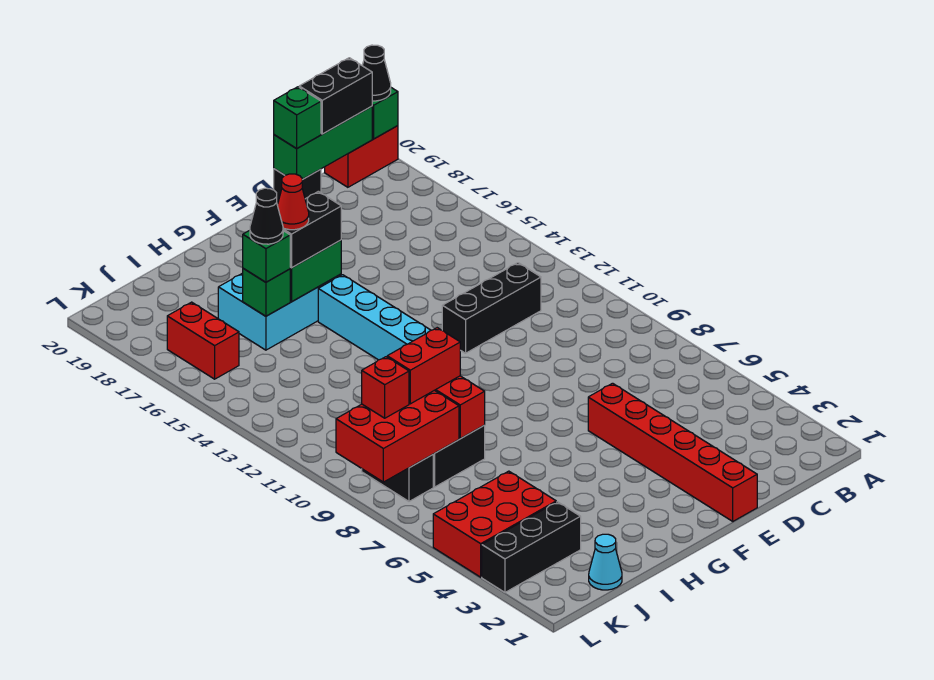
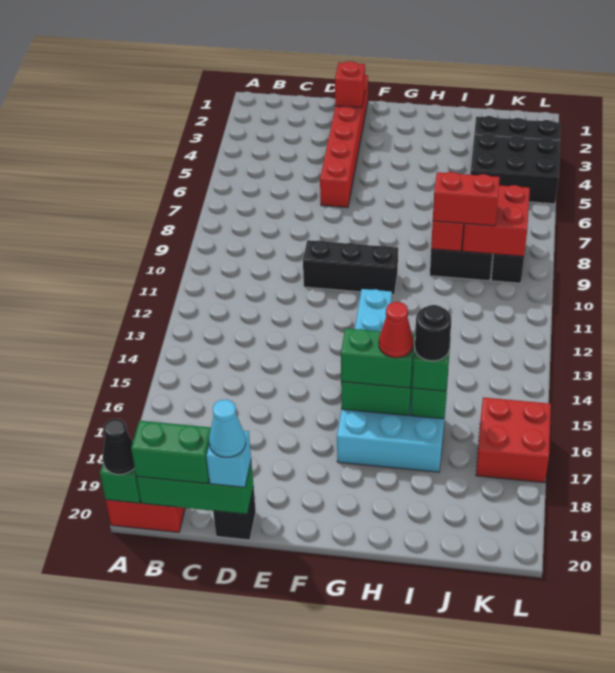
black 1x2 brick [299,58,372,134] -> green 1x2 brick [131,421,211,484]
black 1x3 brick [442,263,541,353] -> black 1x3 brick moved to [303,240,398,295]
green 1x1 brick [274,87,321,149] -> cyan 1x1 brick [206,431,251,487]
black 1x2 brick [283,191,341,268] -> green 1x2 brick [341,328,415,388]
black 1x1 cone [250,188,283,244] -> black 1x1 round brick [415,305,451,361]
cyan 1x1 cone [589,534,622,590] -> cyan 1x1 cone moved to [209,399,246,457]
red 2x3 brick [433,471,556,577] -> black 2x3 brick [470,134,560,204]
red 2x3 brick [336,390,459,482] -> red 2x2 brick [463,185,530,256]
red 1x1 brick [362,357,409,418] -> red 1x1 brick moved to [335,61,365,108]
red 1x2 brick [167,302,239,379] -> red 2x2 brick [476,397,551,483]

